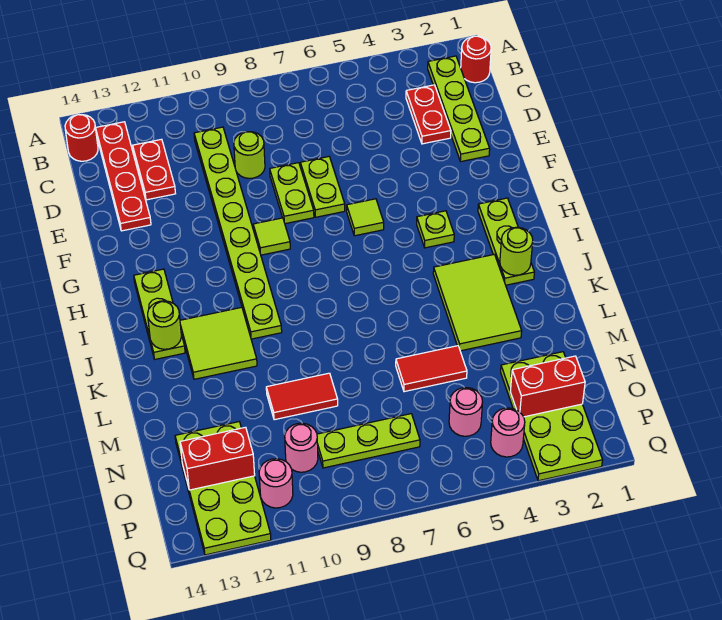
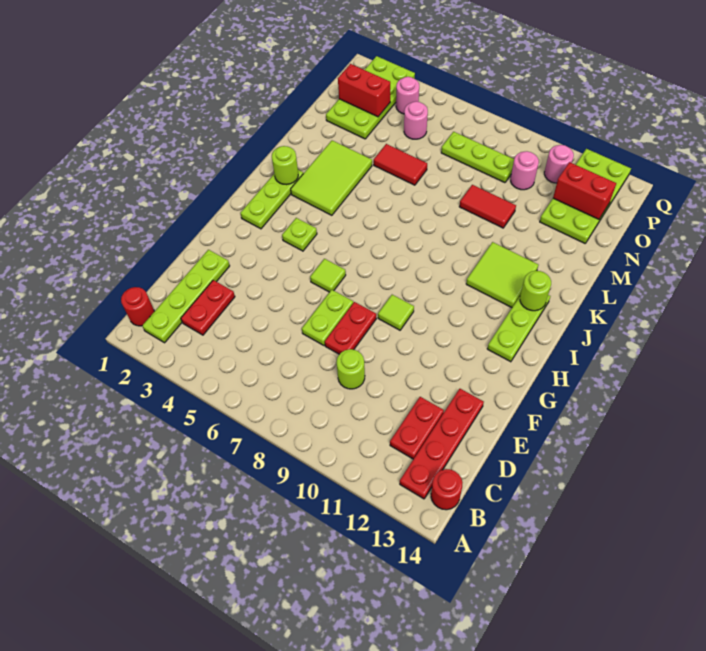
lime 1x8 plate [194,127,282,339] -> none
lime 1x2 plate [270,163,314,224] -> red 1x2 plate [325,302,376,354]

